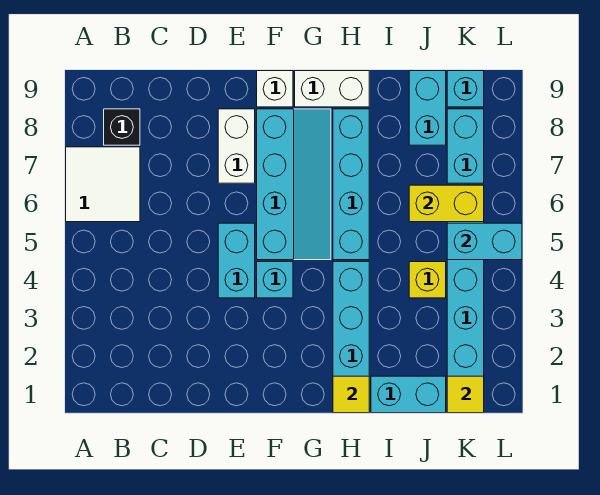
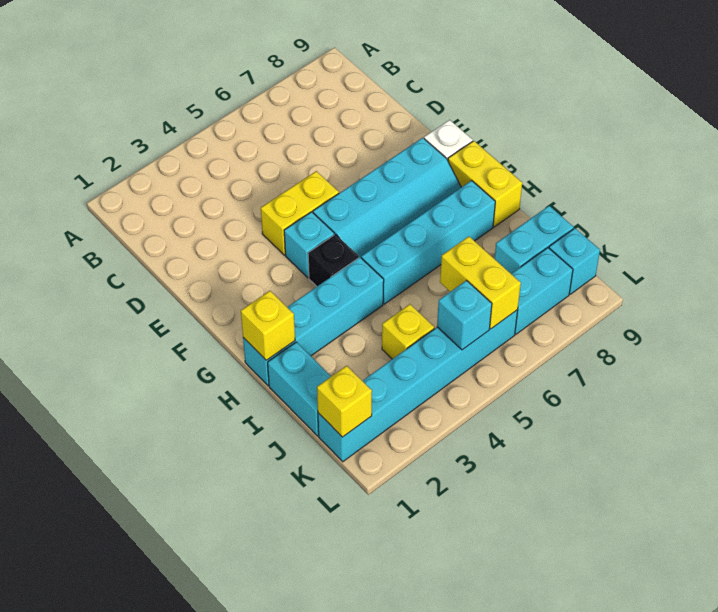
white 2x2 tile [66,147,140,222] -> none
black 1x1 brick [104,109,140,145] -> black 1x1 brick moved to [308,234,359,286]
cyan 1x2 brick [218,223,255,298] -> yellow 1x2 brick [261,171,339,255]
white 1x2 brick [218,109,255,183] -> none
white 1x2 brick [295,71,369,107] -> yellow 1x2 brick [448,141,522,227]
yellow 1x1 tile [333,376,369,413] -> yellow 1x1 brick [241,291,295,360]
yellow 1x1 tile [447,376,484,413] -> yellow 1x1 brick [317,366,372,437]
cyan 1x2 brick [447,223,522,260] -> cyan 1x1 brick [437,280,492,350]

